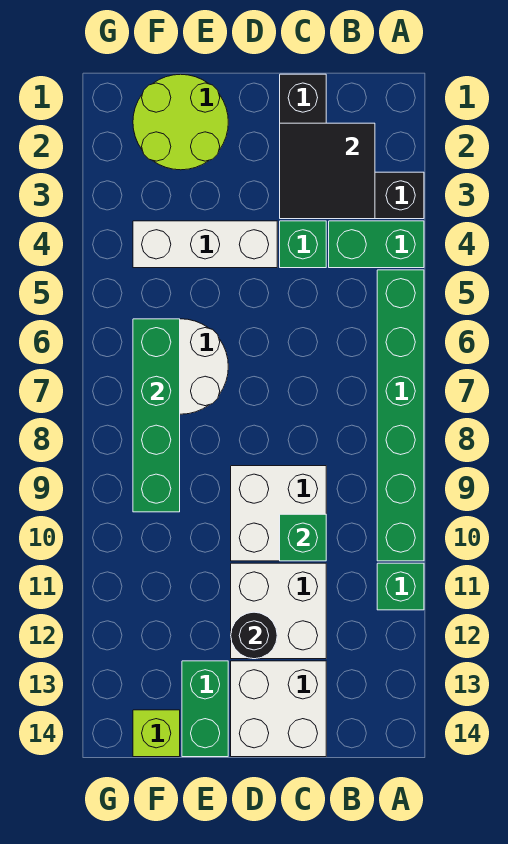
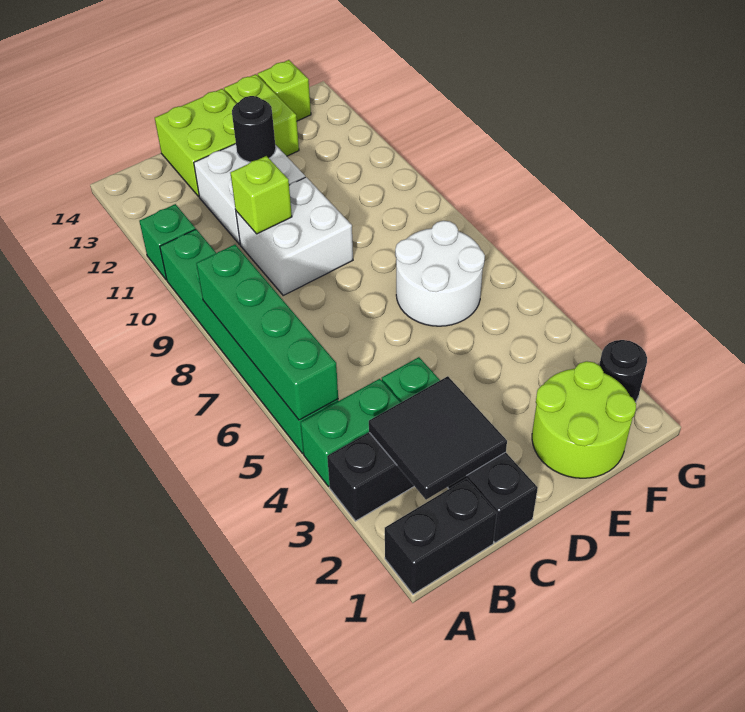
none -> black 1x2 brick [385,478,497,594]
green 1x1 brick [280,514,326,561] -> lime 1x1 brick [230,156,292,234]
white 2x2 brick [231,661,326,757] -> lime 2x2 brick [155,89,237,197]
white 1x3 brick [133,221,277,268] -> none
green 1x2 brick [182,661,228,757] -> lime 1x2 brick [224,74,299,156]
green 1x4 brick [133,319,180,512] -> green 1x4 brick moved to [196,245,338,420]
none -> black 1x1 round brick [599,340,647,402]

